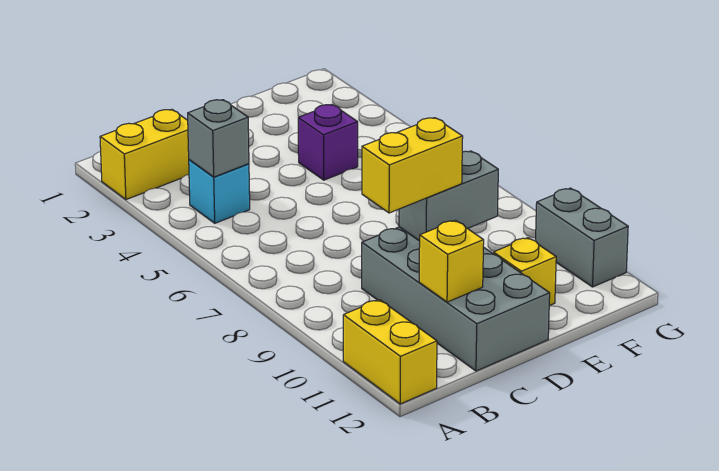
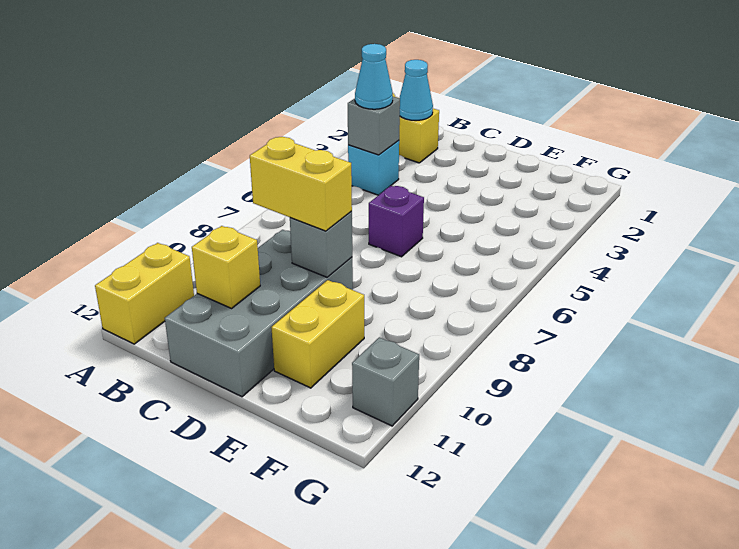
none -> cyan 1x1 cone [400,60,433,120]
none -> cyan 1x1 cone [355,44,393,109]
grey 1x2 brick [399,151,498,241] -> grey 1x1 brick [290,211,352,277]
purple 1x1 brick [298,105,358,180] -> purple 1x1 brick moved to [369,186,424,257]
yellow 1x1 brick [493,238,556,306] -> yellow 1x2 brick [271,280,364,388]
grey 1x2 brick [536,188,628,287] -> grey 1x1 brick [352,337,419,426]

